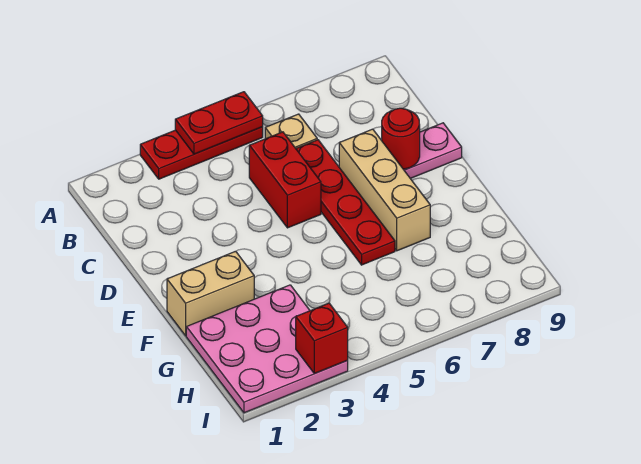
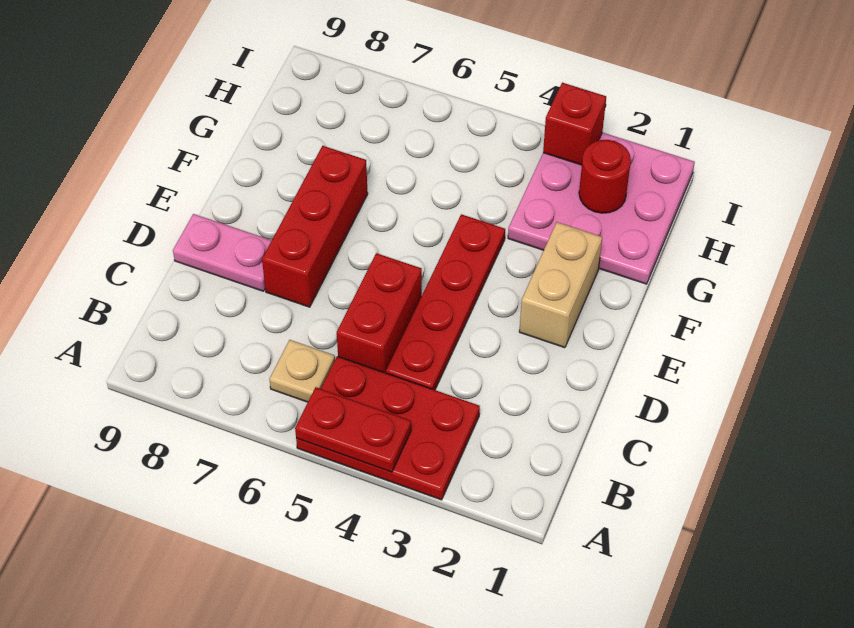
red 1x3 plate [140,127,263,179] -> red 2x3 plate [296,356,480,500]
red 1x4 plate [296,140,395,265] -> red 1x4 plate moved to [386,214,505,390]
tan 1x3 brick [339,129,430,251] -> red 1x3 brick [262,146,368,307]
red 1x1 round brick [382,108,420,169] -> red 1x1 round brick moved to [579,140,631,213]
tan 1x2 brick [167,251,254,336] -> tan 1x2 brick turned to [519,222,602,348]

